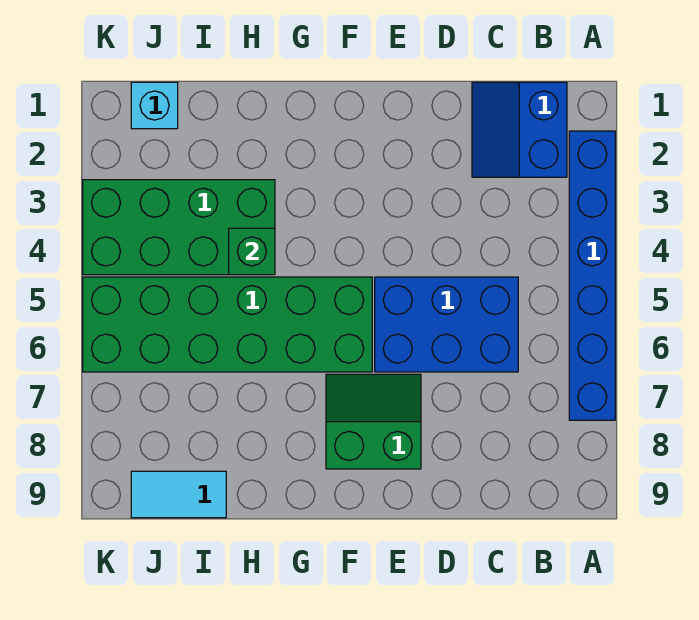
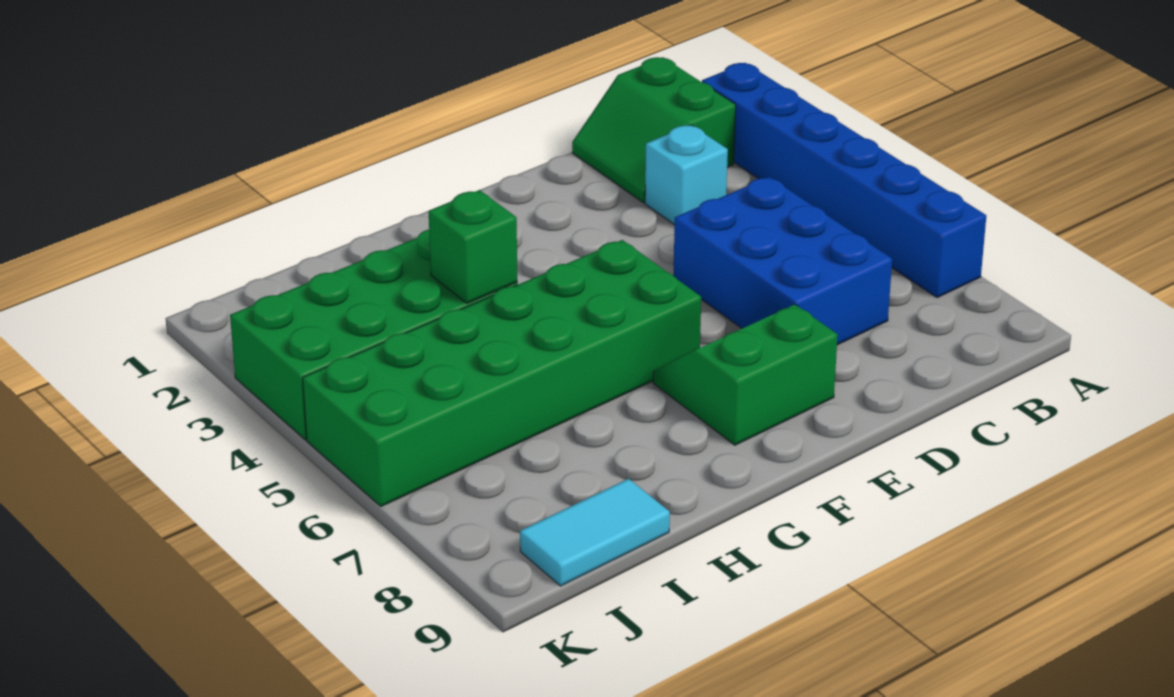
blue 2x2 slope [472,82,567,177] -> green 2x2 slope [572,57,736,203]
blue 2x3 brick [375,277,518,372] -> blue 2x3 brick turned to [674,177,892,345]
cyan 1x1 brick [131,82,178,129] -> cyan 1x1 brick moved to [645,125,728,225]

